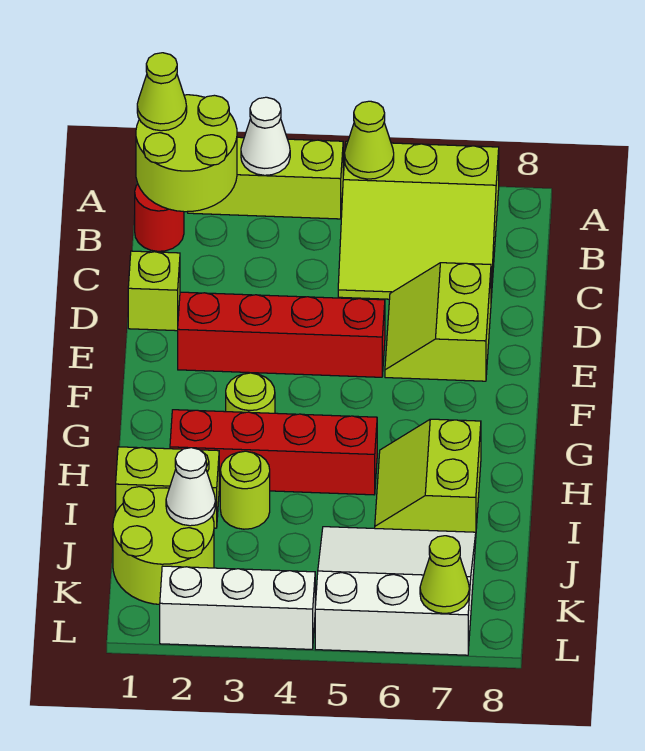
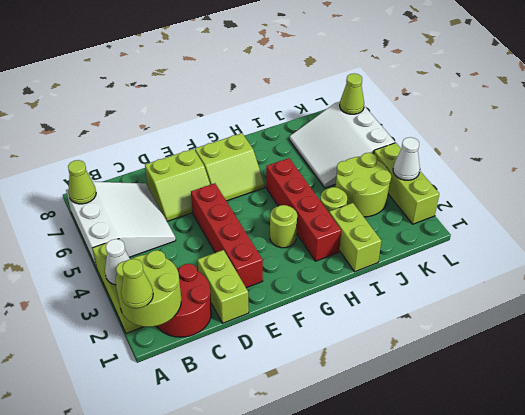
lime 3x3 slope [338,141,499,299] -> white 3x3 slope [66,182,176,266]
lime 1x1 cone [344,101,394,179] -> lime 1x1 cone moved to [68,160,96,204]
red 1x1 round brick [135,184,184,251] -> red 2x2 round brick [157,264,212,337]
lime 1x1 brick [128,251,180,331] -> lime 1x2 brick [198,250,249,323]
lime 2x2 slope [375,419,481,533] -> lime 2x2 slope moved to [195,133,264,201]
lime 2x2 round brick [113,487,214,604] -> lime 2x2 round brick moved to [336,153,391,217]
white 1x1 cone [166,448,215,526] -> white 1x1 cone moved to [393,137,420,180]
white 1x3 brick [160,566,315,649] -> lime 1x3 brick [374,143,439,224]

